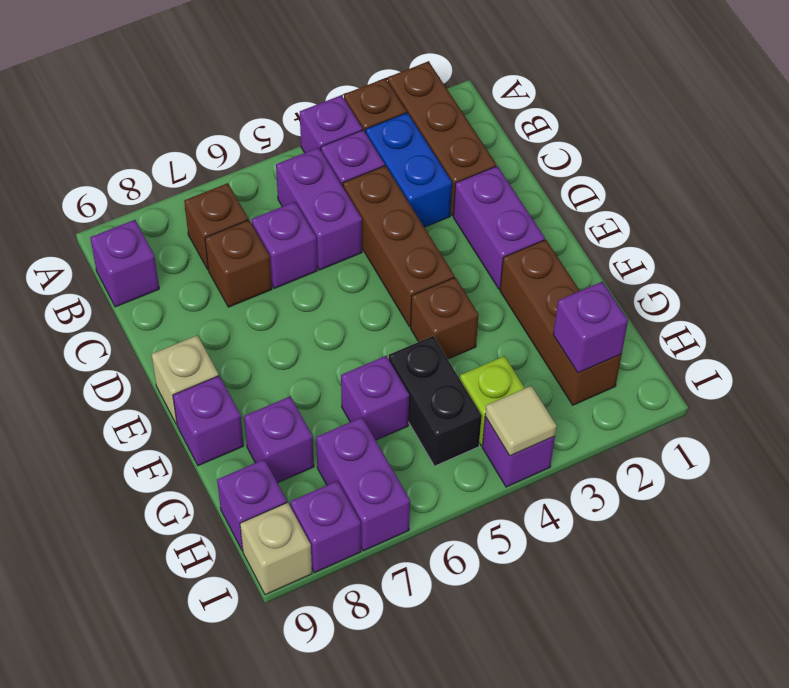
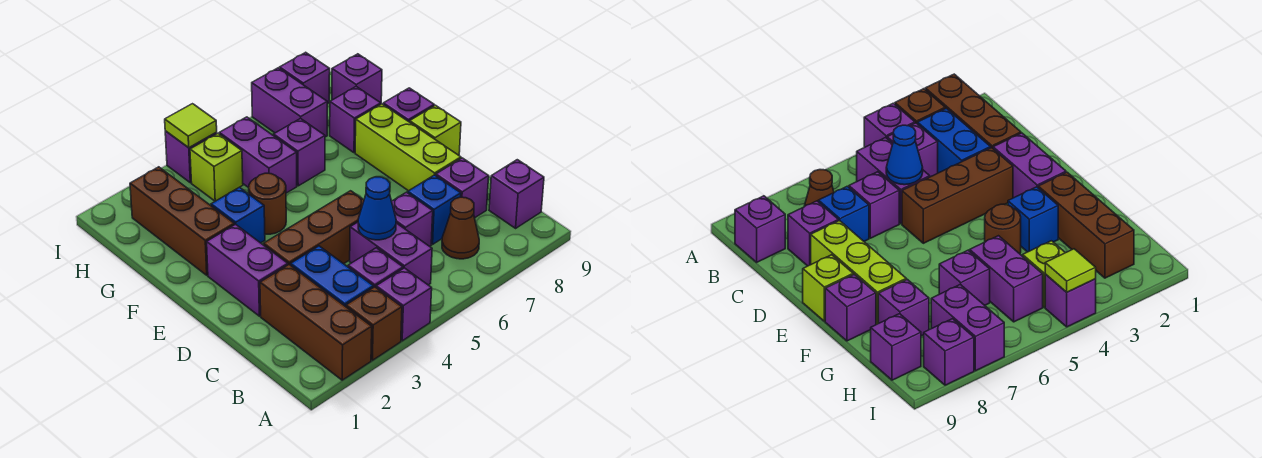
brown 1x1 brick [184,183,248,269] -> brown 1x1 cone [442,197,479,259]
brown 1x3 brick [343,166,454,327] -> brown 1x3 brick turned to [264,191,364,265]
none -> blue 1x1 cone [358,177,396,240]
brown 1x1 brick [205,220,272,307] -> blue 1x1 brick [408,175,461,244]
none -> lime 1x3 brick [355,104,461,191]
tan 1x1 brick [151,335,219,425] -> lime 1x1 brick [410,105,461,155]
none -> blue 1x1 brick [211,187,265,243]
brown 1x1 brick [411,277,479,359] -> brown 1x1 round brick [249,173,286,234]
black 1x2 brick [389,336,482,466] -> purple 1x2 brick [219,117,297,193]
purple 1x1 brick [553,282,628,373] -> purple 1x1 brick moved to [436,158,489,218]
tan 1x1 tile [485,386,556,456] -> lime 1x1 tile [165,104,217,148]
tan 1x1 brick [240,503,312,595] -> none

